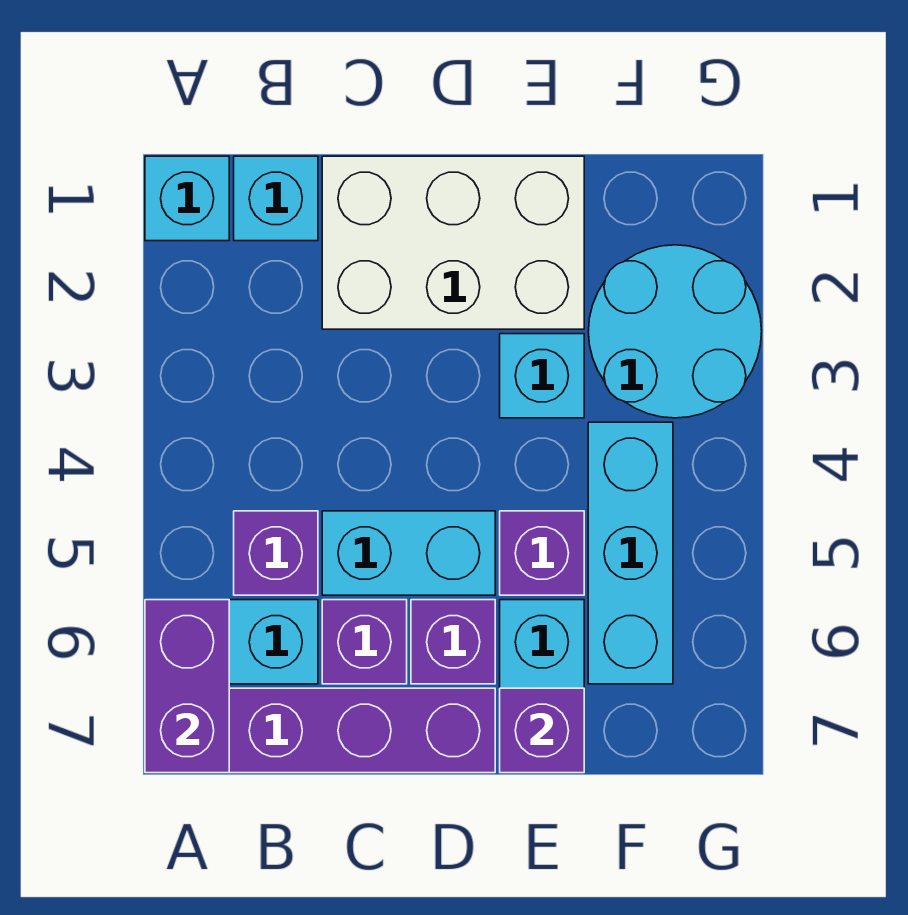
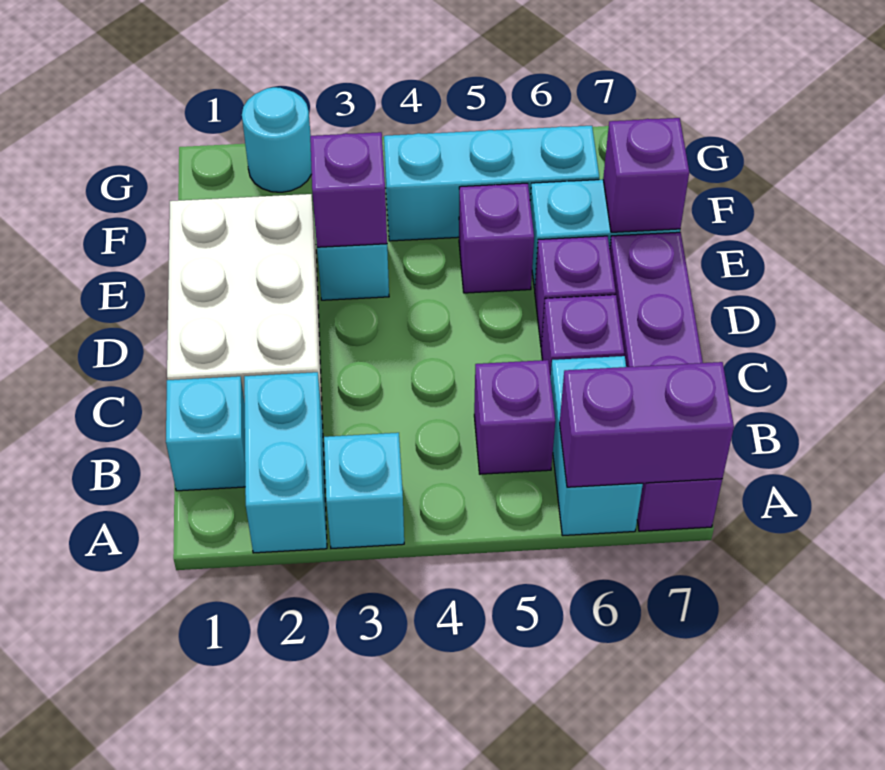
cyan 1x1 brick [145,156,229,241] -> cyan 1x1 brick moved to [324,433,404,548]
cyan 1x2 brick [322,511,495,595] -> cyan 1x2 brick moved to [244,372,327,553]
none -> purple 1x1 brick [310,132,387,247]
cyan 2x2 round brick [588,245,762,418] -> cyan 1x1 round brick [242,87,312,192]

